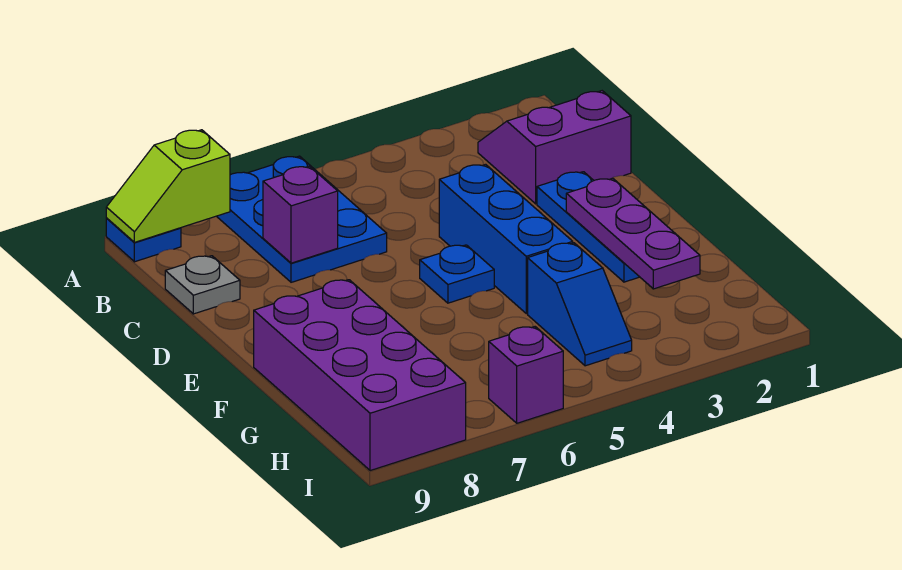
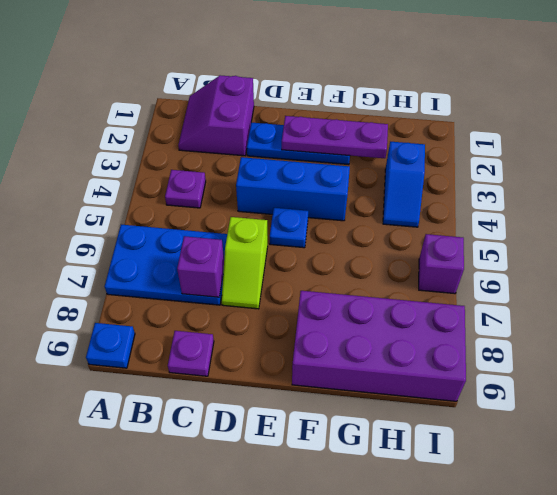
lime 1x2 slope [106,130,230,242] -> lime 1x2 slope moved to [222,217,268,309]
none -> purple 1x1 plate [165,170,206,208]
grey 1x1 plate [165,256,240,314] -> purple 1x1 plate [168,331,214,376]
blue 1x2 slope [528,243,632,366] -> blue 1x2 slope turned to [383,142,425,227]

